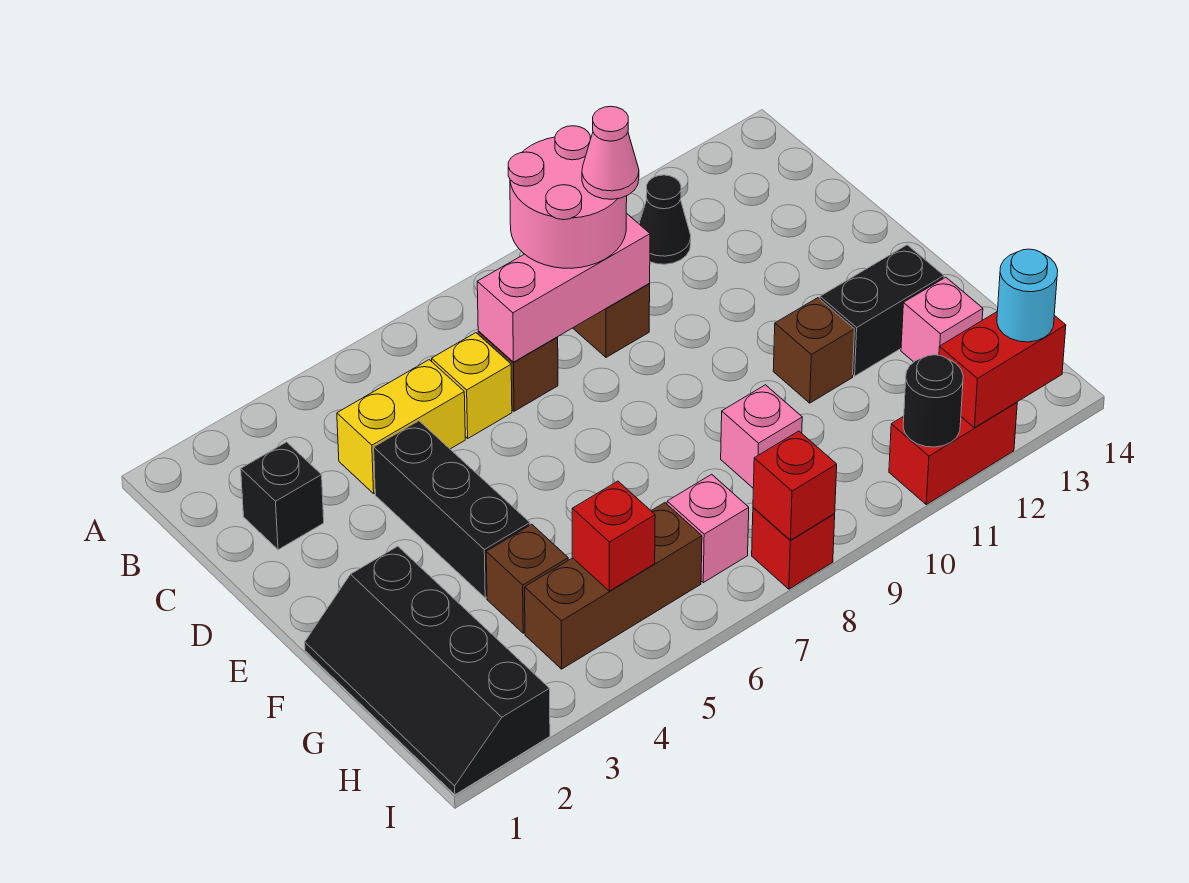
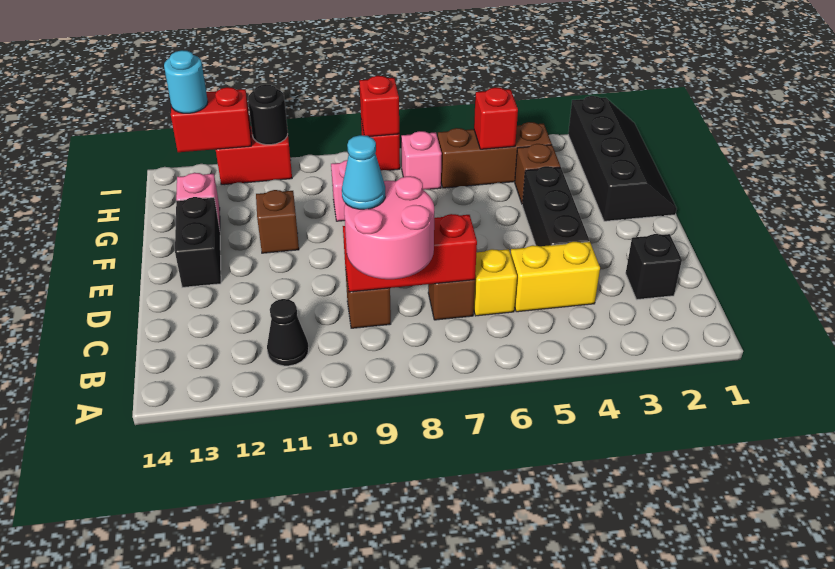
pink 1x3 brick [477,213,650,362] -> red 1x3 brick [343,214,477,292]
pink 1x1 cone [582,106,639,199] -> cyan 1x1 cone [342,135,385,209]
black 1x2 brick [820,245,944,376] -> black 1x2 brick turned to [175,197,221,287]

